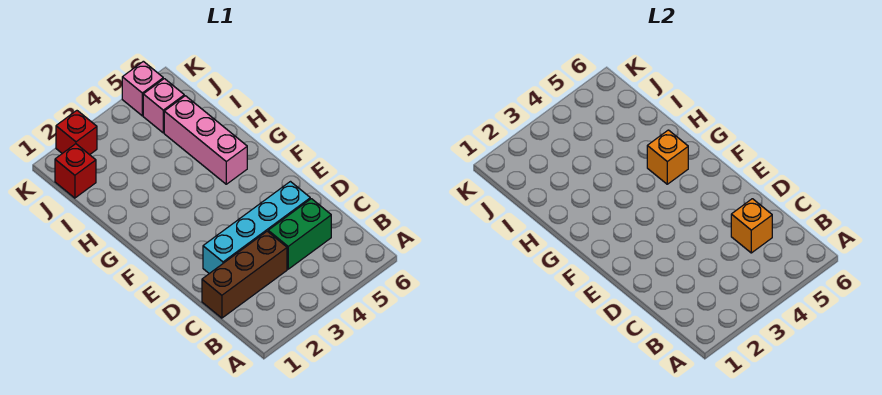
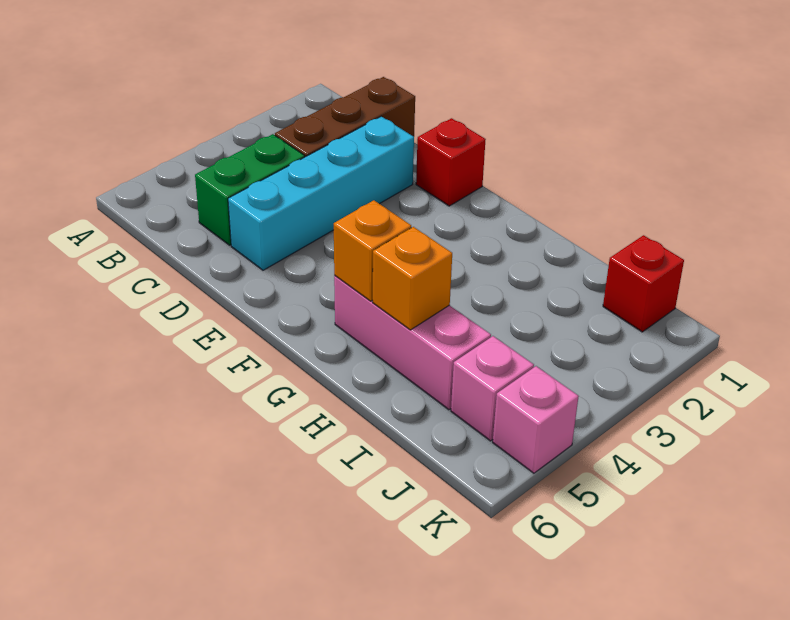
orange 1x1 brick [731,199,772,253] -> orange 1x1 brick moved to [373,227,452,330]
red 1x1 brick [56,111,97,155] -> red 1x1 brick moved to [416,118,486,206]

